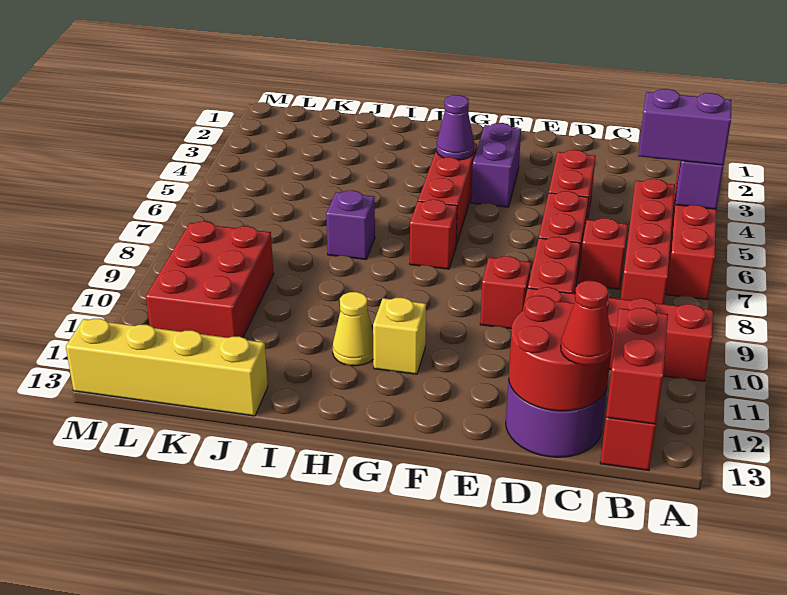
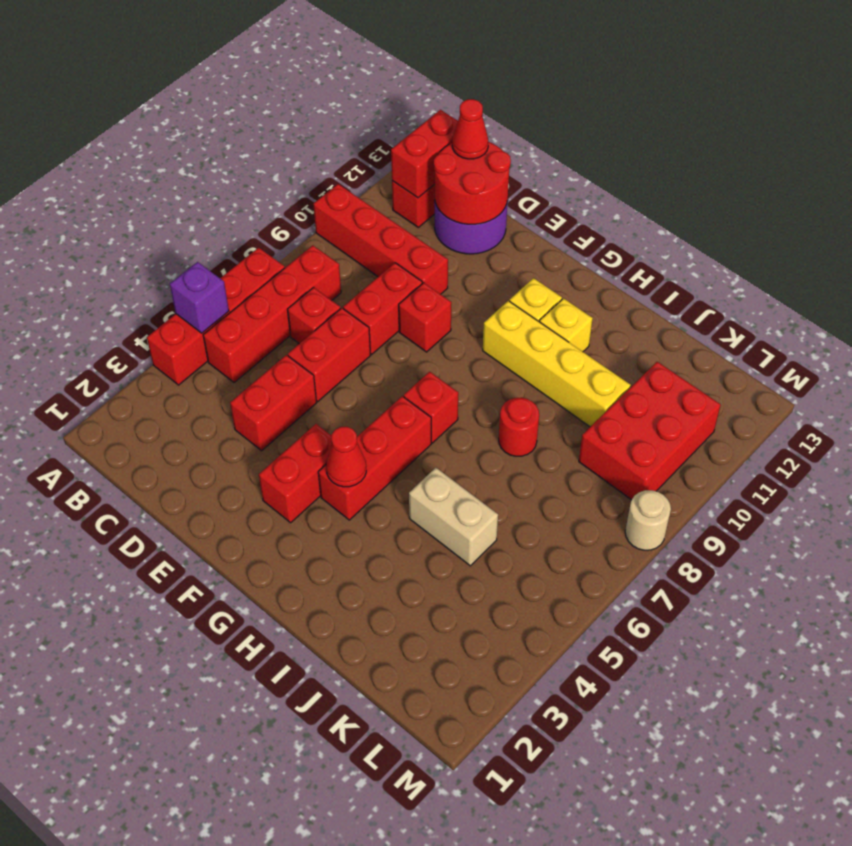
purple 1x2 brick [638,89,731,165] -> none
purple 1x2 brick [471,123,521,207] -> red 1x2 brick [259,424,332,523]
purple 1x1 cone [436,95,474,160] -> red 1x1 cone [326,427,366,487]
yellow 1x1 cone [333,292,373,366] -> yellow 1x1 brick [540,298,593,352]
none -> tan 1x2 brick [409,468,498,566]
purple 1x1 brick [326,191,375,259] -> none
none -> red 1x1 round brick [499,398,539,456]
yellow 1x4 brick [66,319,268,416] -> yellow 1x4 brick moved to [483,301,631,427]
none -> tan 1x1 round brick [625,490,671,550]

